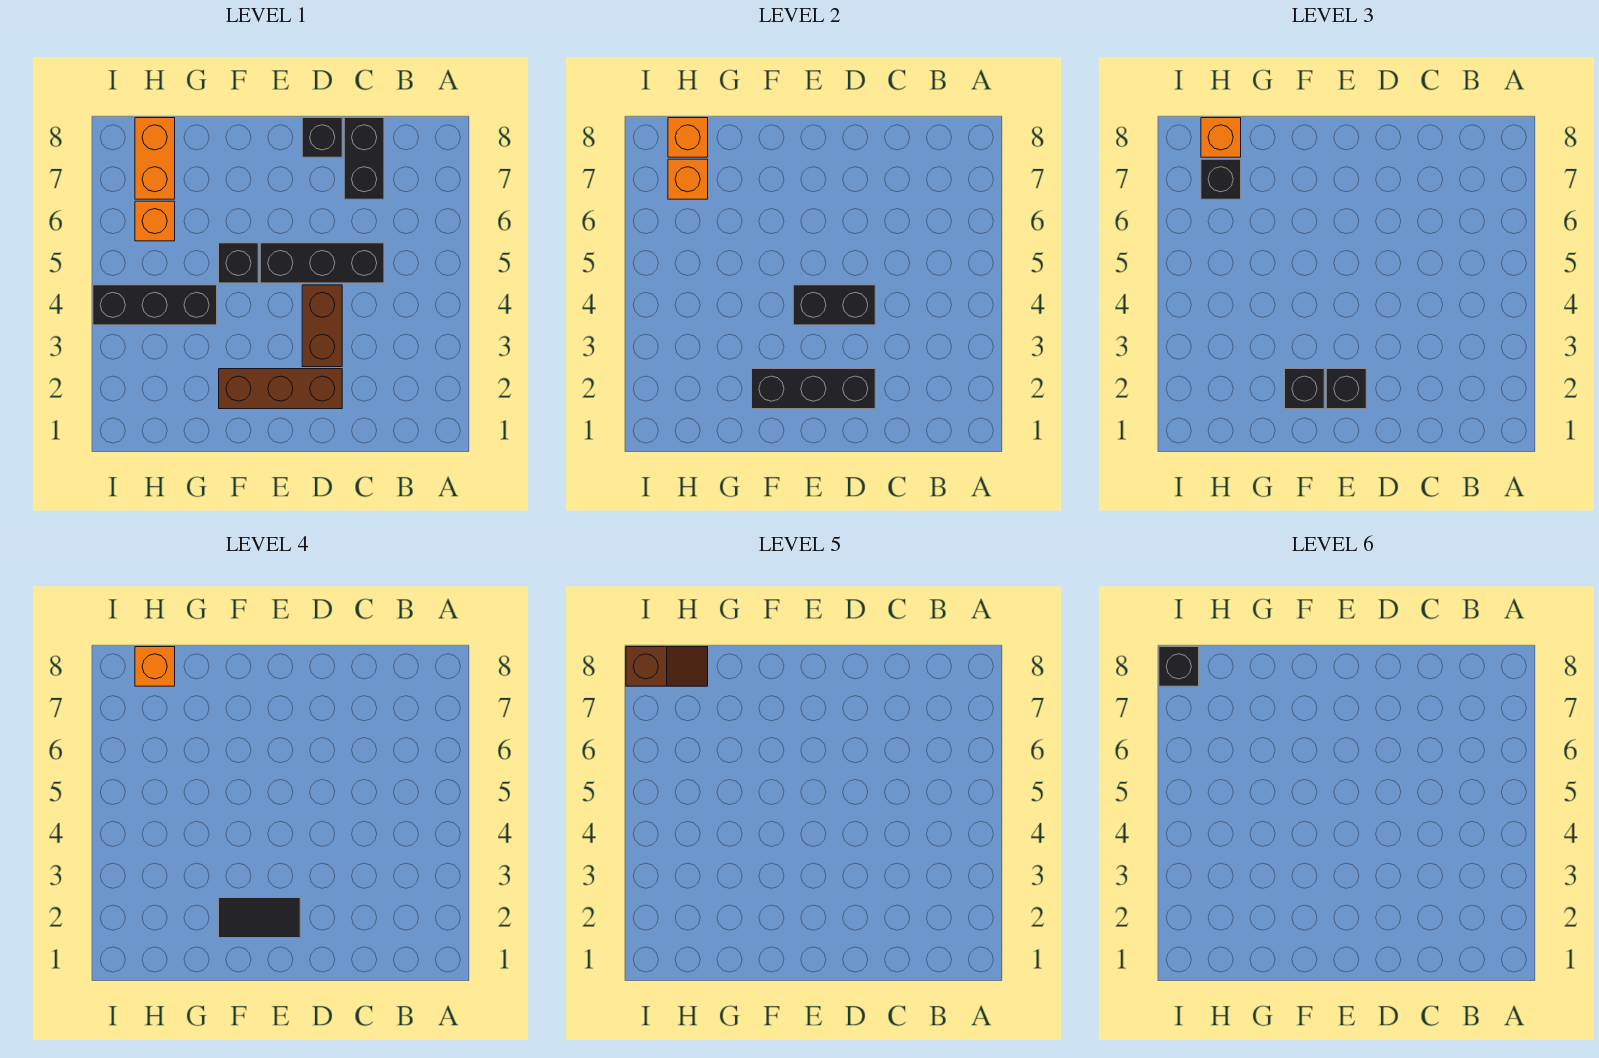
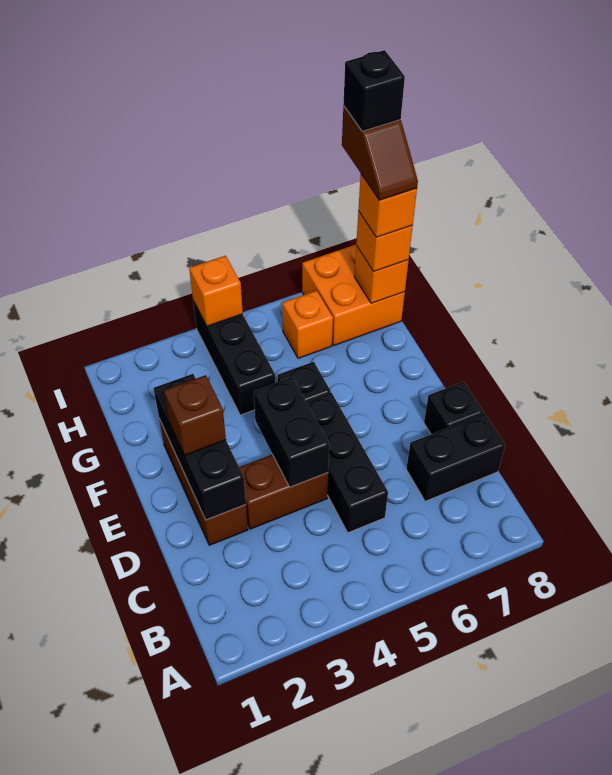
black 1x1 brick [1326,369,1366,409] -> brown 1x1 brick [164,375,226,455]
black 1x2 tile [219,898,300,938] -> none
black 1x1 brick [1285,369,1324,409] -> none
orange 1x2 brick [135,118,175,199] -> orange 2x2 brick [302,245,405,345]
orange 1x1 brick [668,159,708,199] -> orange 1x1 brick moved to [189,256,243,326]
black 1x1 brick [1201,159,1241,199] -> none

